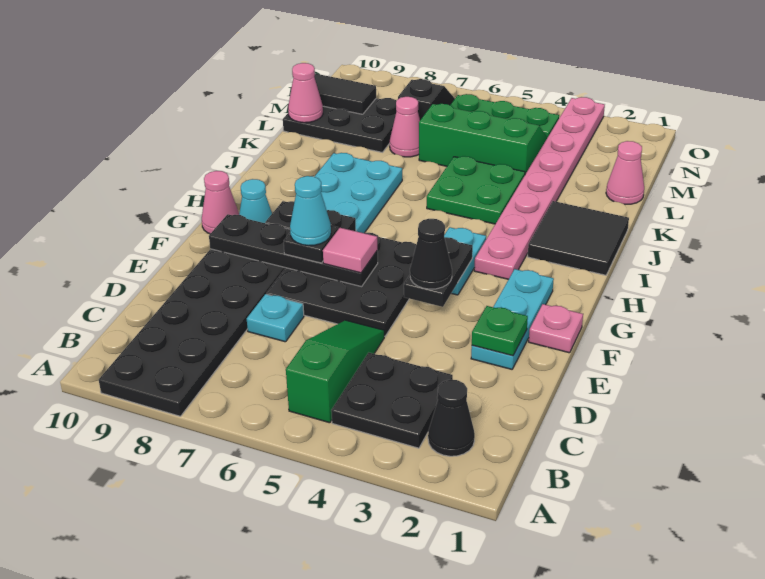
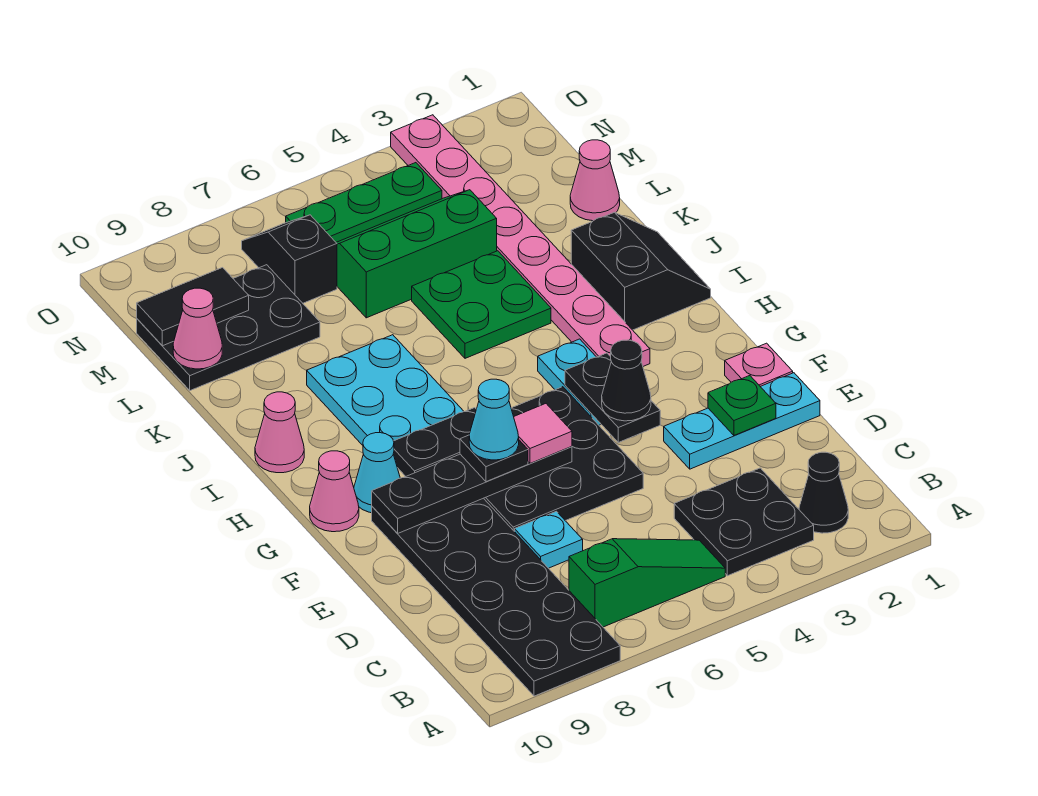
green 1x3 slope [286,320,384,423] -> green 1x3 slope turned to [569,539,725,627]
cyan 1x3 plate [471,269,554,369] -> cyan 1x3 plate turned to [664,373,820,469]
black 2x2 tile [528,201,629,275] -> black 2x2 slope [571,212,711,330]
pink 1x1 cone [390,97,420,157] -> pink 1x1 cone moved to [255,392,304,473]

